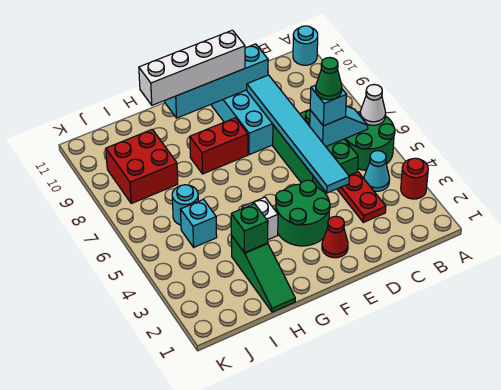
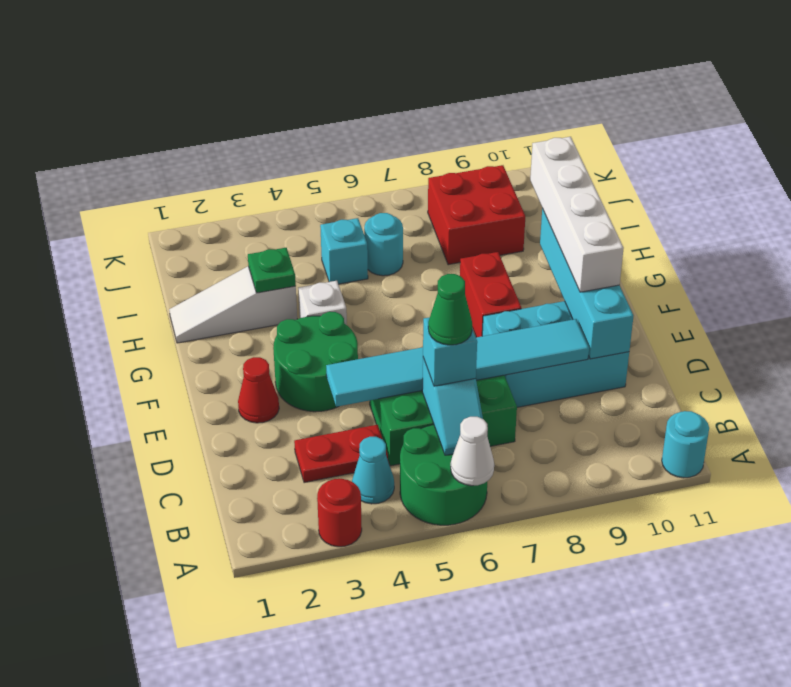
green 1x3 slope [231,236,295,312] -> white 1x3 slope [169,266,297,343]
green 1x1 brick [231,204,268,253] -> green 1x1 plate [248,248,296,293]

